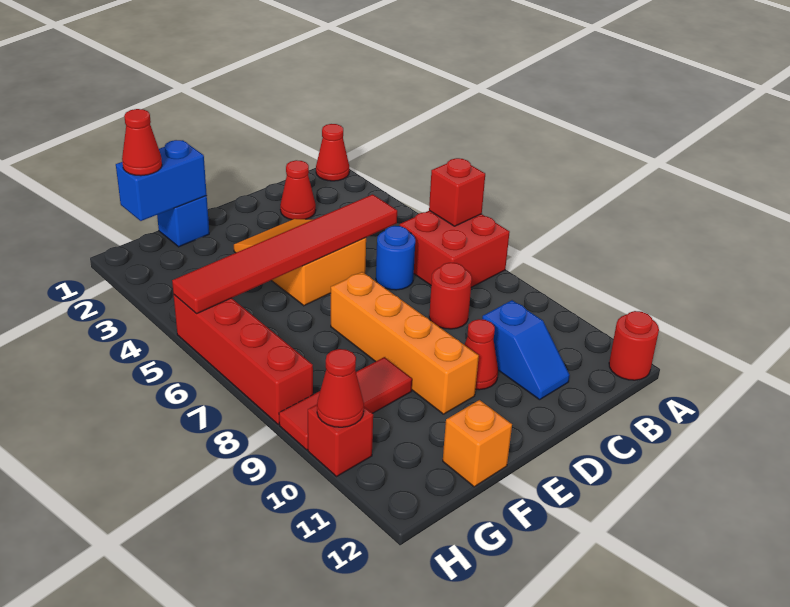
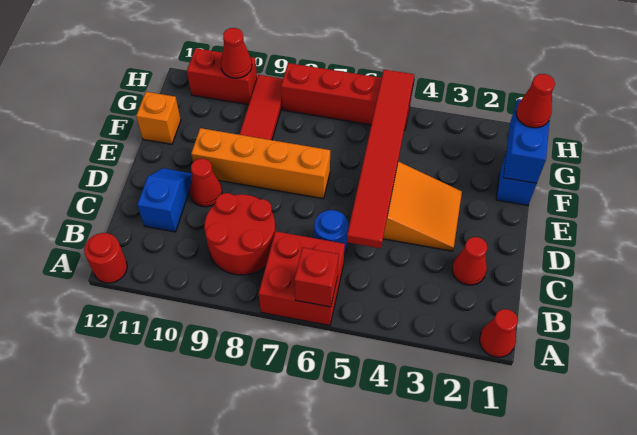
red 1x1 round brick [429,263,472,329] -> red 2x2 round brick [204,193,275,275]
blue 1x2 slope [482,300,570,400] -> blue 1x2 slope turned to [137,168,192,232]
red 1x1 brick [308,405,373,476] -> red 1x2 brick [187,48,257,105]

